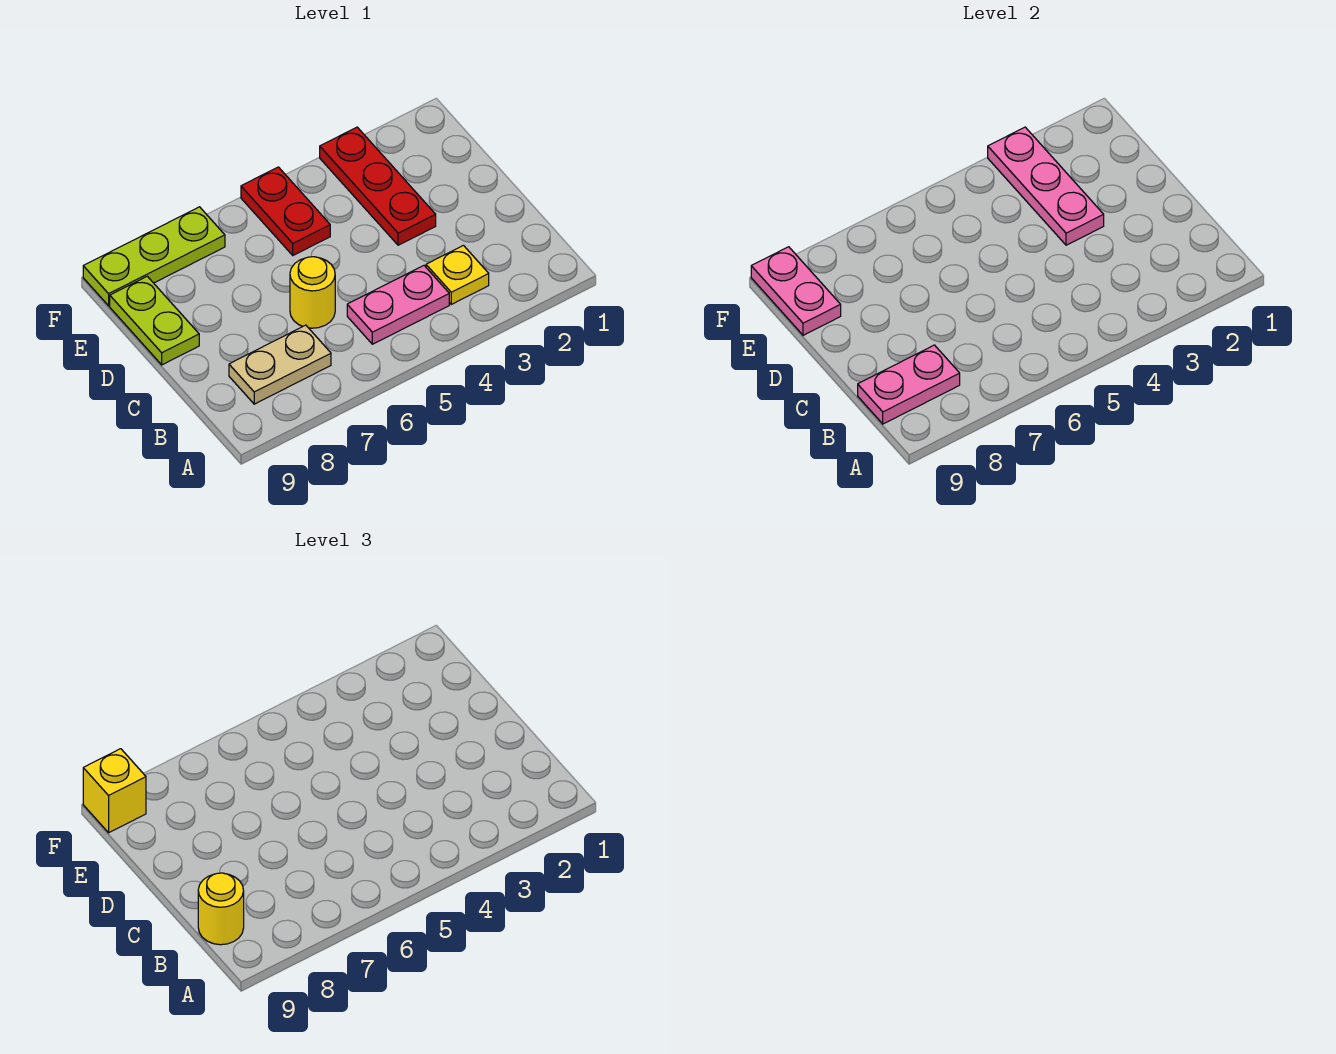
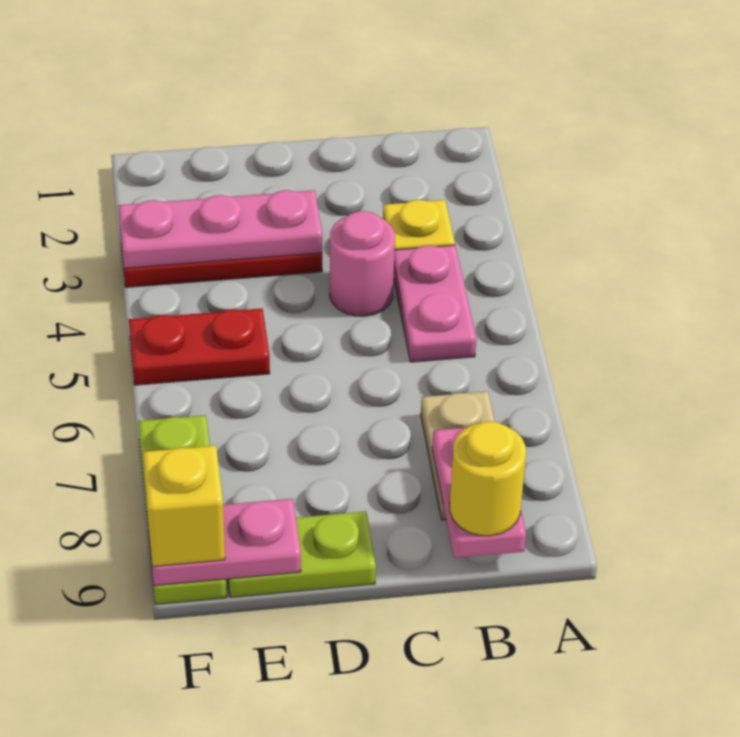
none -> pink 1x1 round brick [330,211,395,316]
yellow 1x1 round brick [290,257,335,328] -> none

